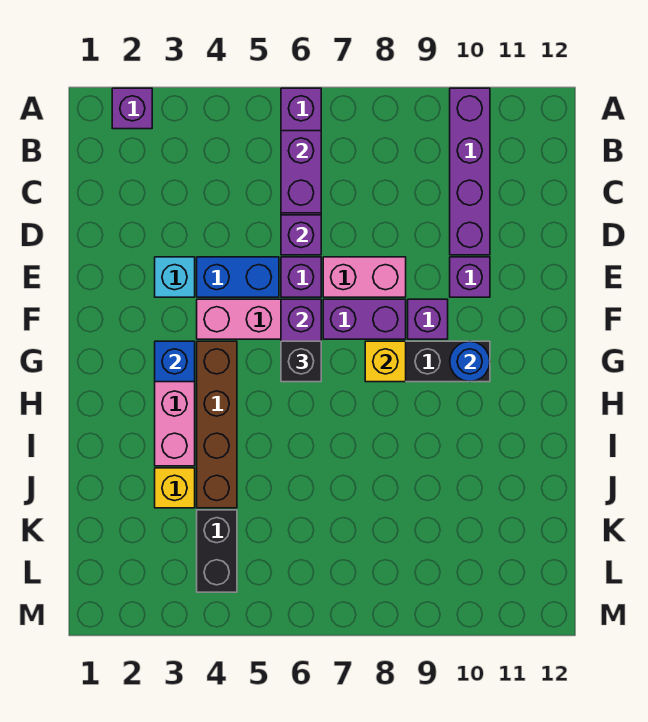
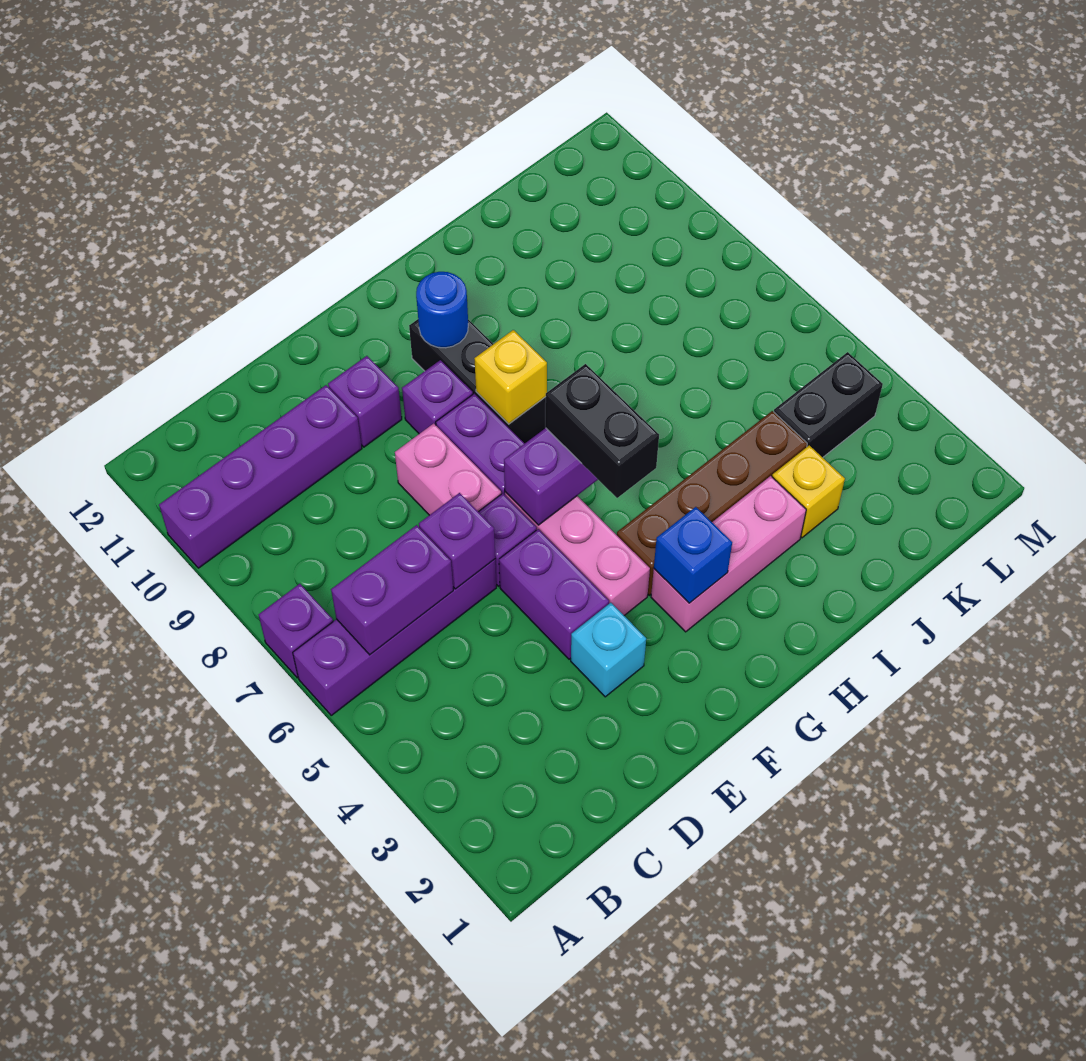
purple 1x1 brick [112,88,152,129] -> purple 1x1 brick moved to [258,584,333,678]
blue 1x2 brick [197,257,279,297] -> purple 1x2 brick [499,529,609,659]
black 1x1 brick [281,341,321,382] -> black 1x2 brick [545,364,659,498]

